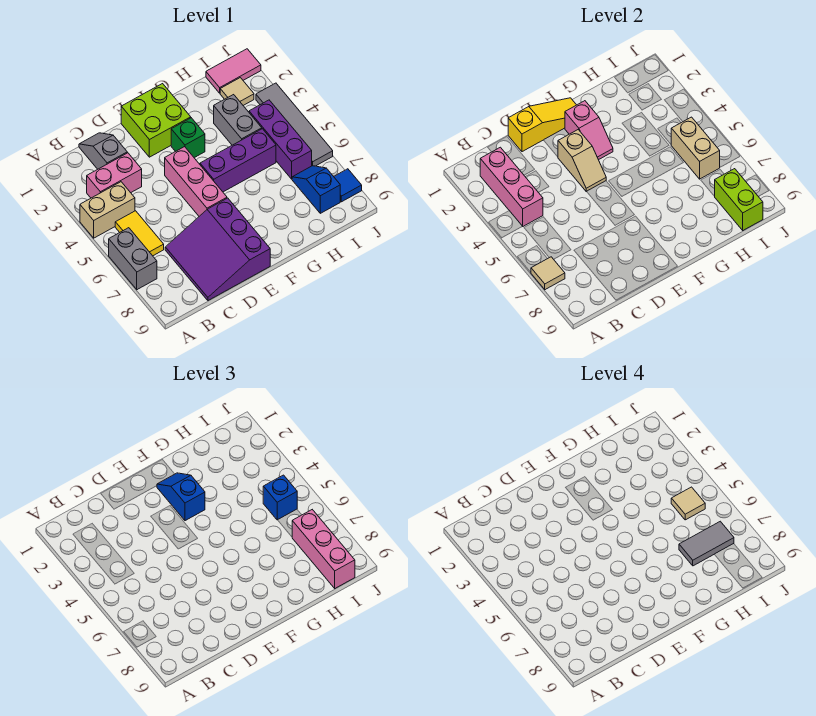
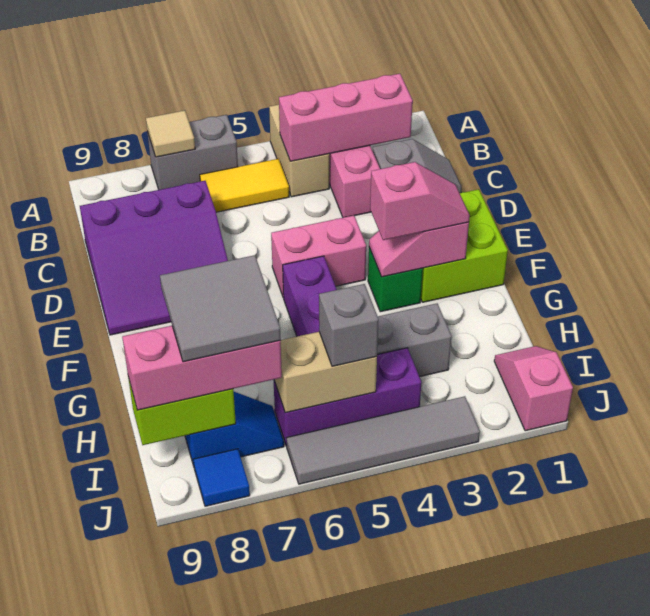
purple 3x3 slope [165,198,270,301] -> purple 3x3 slope turned to [80,181,228,335]
yellow 1x3 slope [508,98,576,152] -> none
tan 1x2 slope [558,130,606,192] -> none
pink 1x3 brick [165,147,227,216] -> pink 1x2 brick [271,215,366,298]
blue 1x2 slope [157,473,205,521] -> pink 1x2 slope [370,162,470,240]
grey 1x2 tile [679,521,734,566] -> grey 2x2 tile [160,255,281,362]
pink 1x2 tile [206,49,261,93] -> pink 1x2 slope [494,346,573,431]
tan 1x1 tile [220,78,254,105] -> none
blue 1x1 brick [263,475,297,520] -> grey 1x1 brick [319,284,379,366]
tan 1x1 tile [671,487,705,520] -> none

